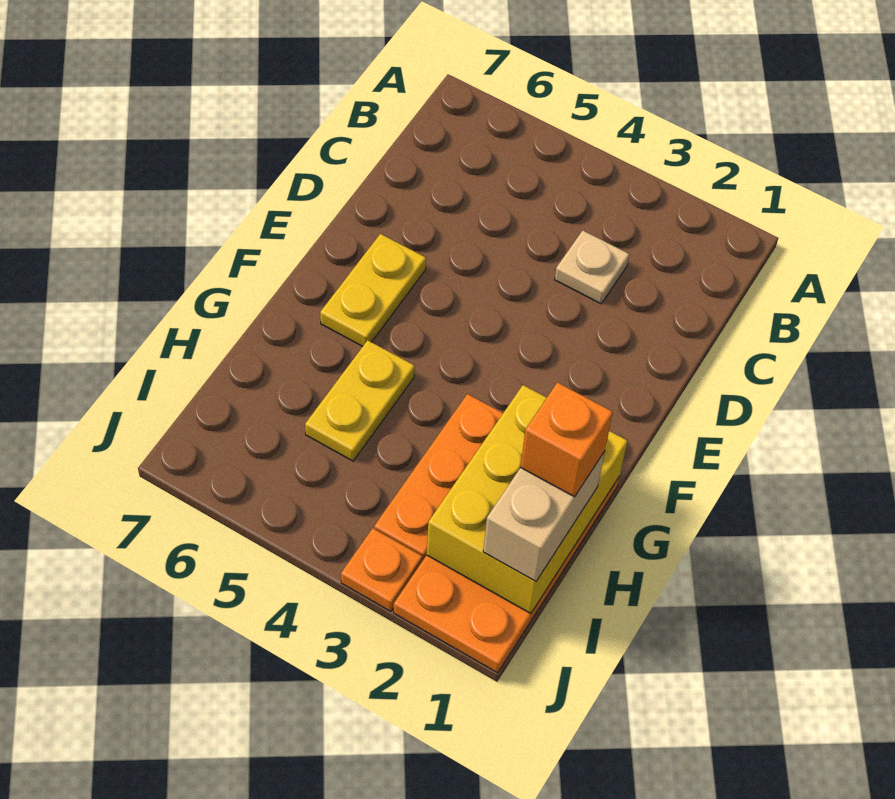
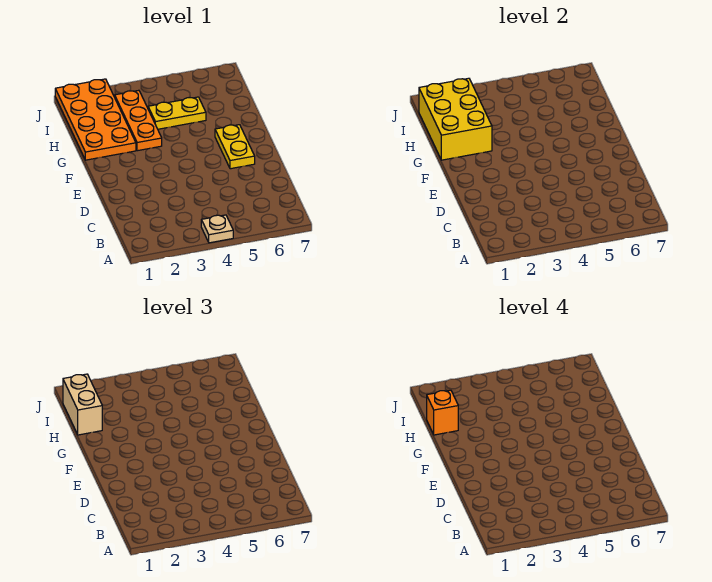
tan 1x1 plate [555,231,629,304] -> tan 1x1 plate moved to [201,215,233,243]
yellow 1x2 plate [305,340,415,461] -> yellow 1x2 plate turned to [148,97,206,129]
orange 1x1 plate [341,528,422,611] -> none

